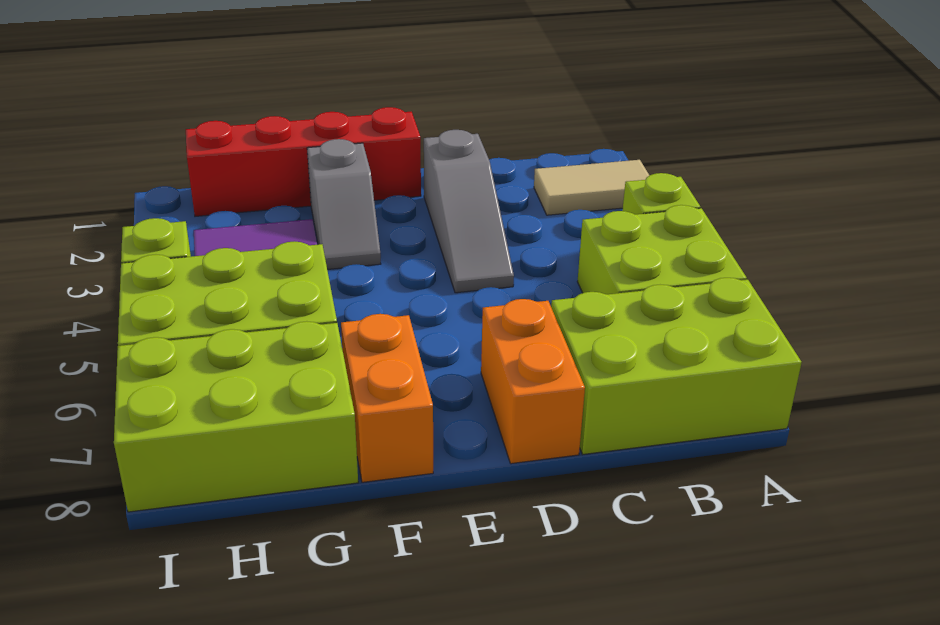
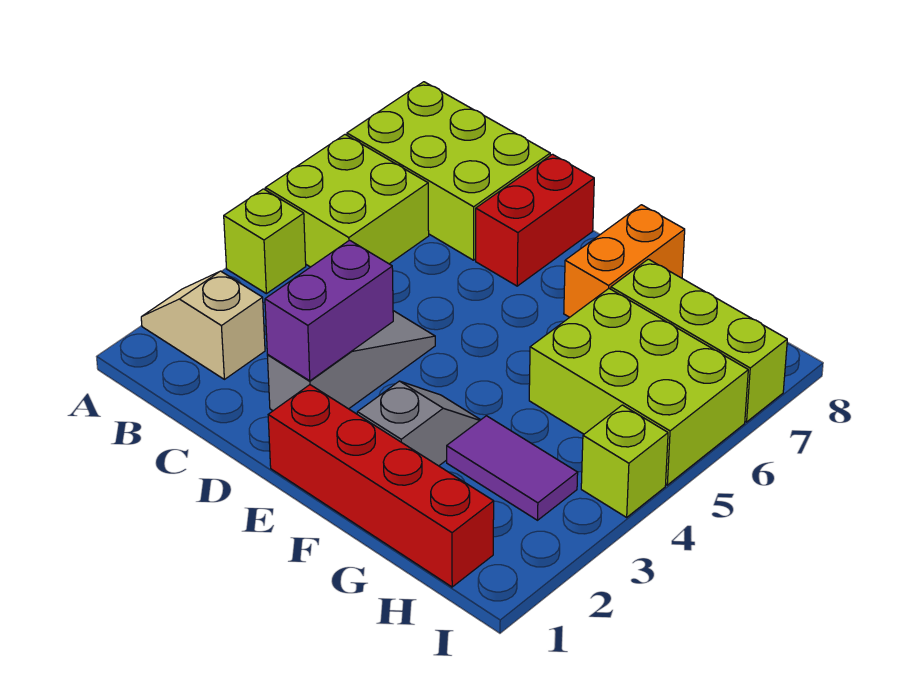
tan 1x2 tile [534,160,649,215] -> tan 1x2 slope [141,271,265,379]
none -> purple 1x2 brick [265,240,393,381]
orange 1x2 brick [481,299,585,464] -> red 1x2 brick [476,154,594,286]
lime 2x3 brick [114,321,358,512] -> lime 1x3 brick [611,259,787,422]

